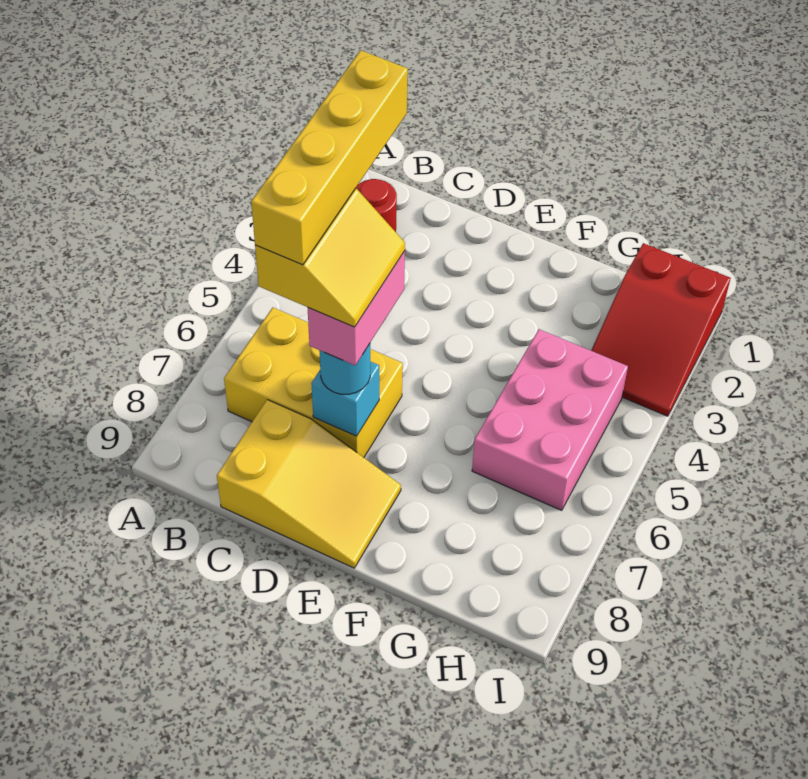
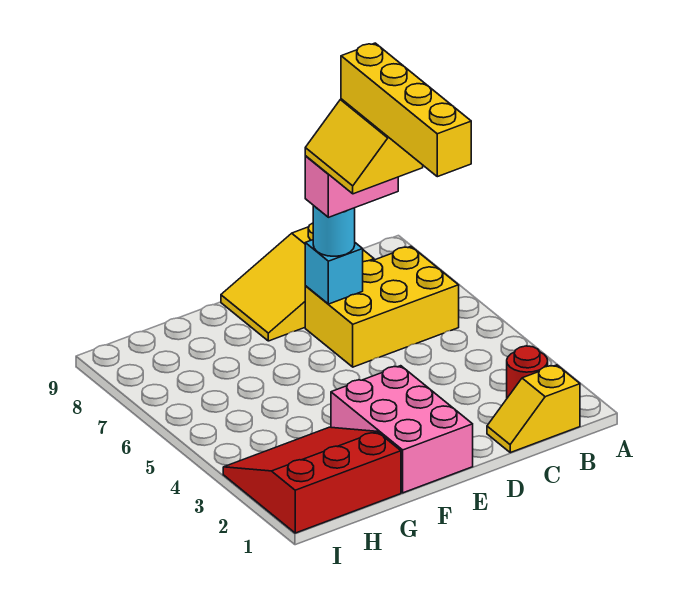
none -> yellow 1x2 slope [487,365,580,453]
pink 1x2 brick [308,251,405,365] -> pink 1x2 brick turned to [305,156,398,217]
pink 2x3 brick [472,329,628,510] -> pink 2x3 brick moved to [331,366,473,493]
red 2x3 slope [591,243,731,416] -> red 3x3 slope [223,427,401,533]

